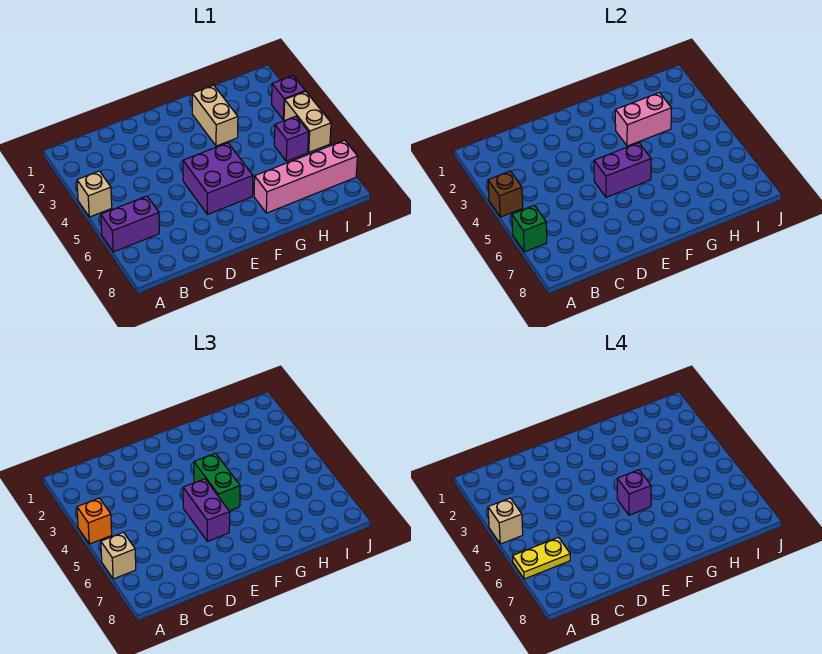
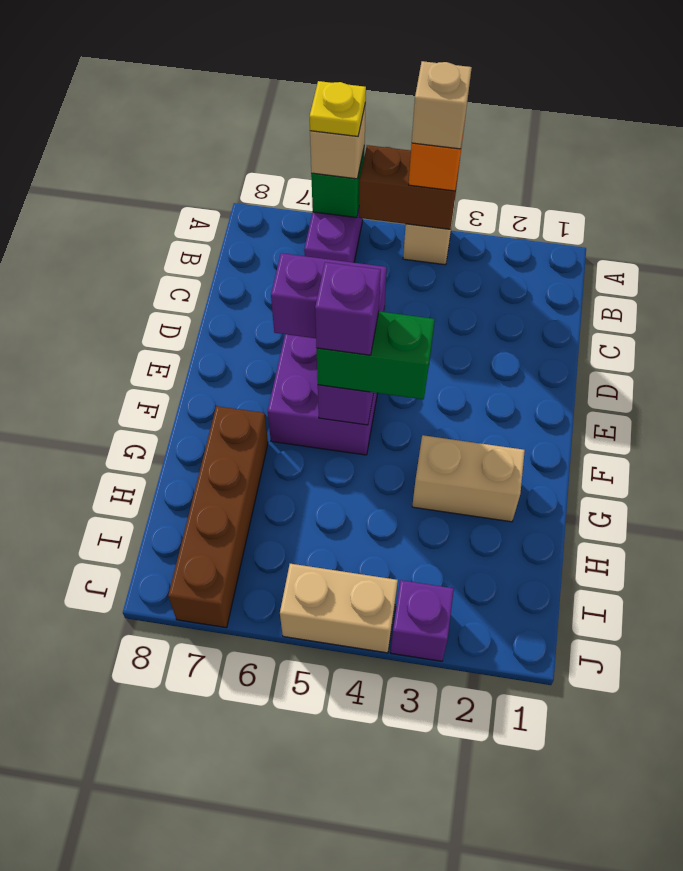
brown 1x1 brick [488,171,523,217] -> brown 1x2 brick [359,145,459,229]
yellow 1x2 plate [512,537,570,579] -> yellow 1x1 plate [310,81,366,136]
pink 1x2 brick [615,93,671,146] -> none
pink 1x4 brick [254,140,357,213] -> brown 1x4 brick [168,406,268,628]
purple 1x1 brick [274,116,309,161] -> none

